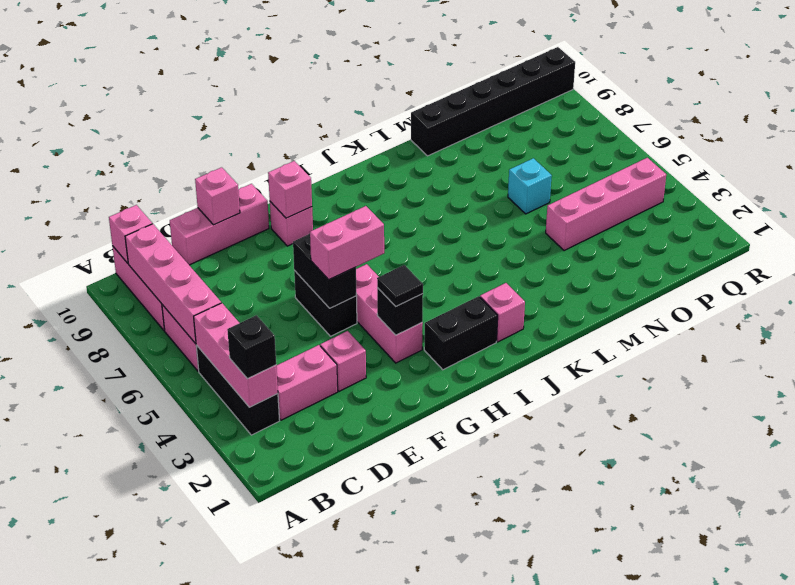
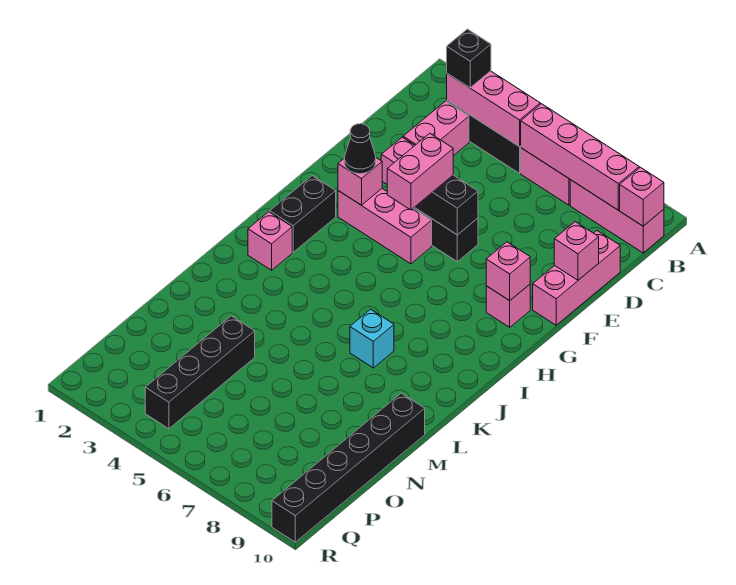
black 1x1 brick [377,288,423,335] -> pink 1x1 brick [338,158,382,205]
black 1x1 tile [377,265,423,306] -> black 1x1 cone [344,124,376,174]
pink 1x4 brick [546,158,666,251] -> black 1x4 brick [145,316,255,429]
cyan 1x1 brick [508,158,552,214] -> cyan 1x1 brick moved to [350,309,394,368]

